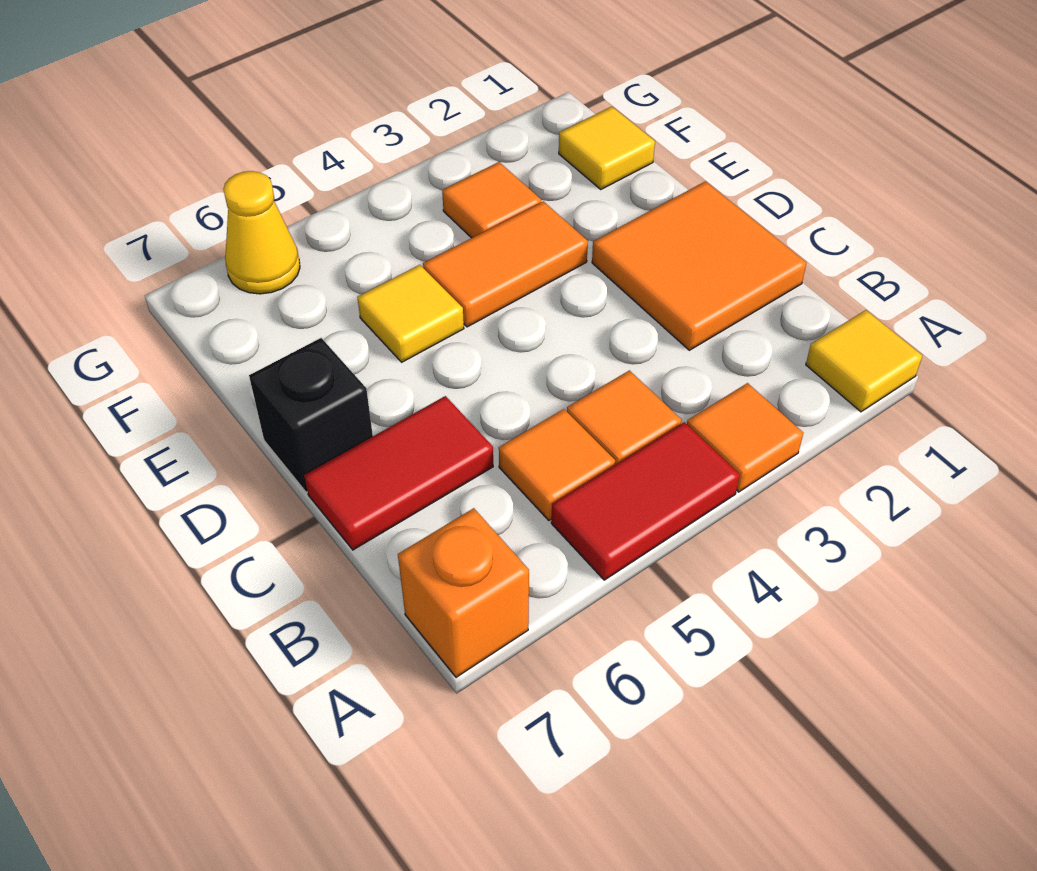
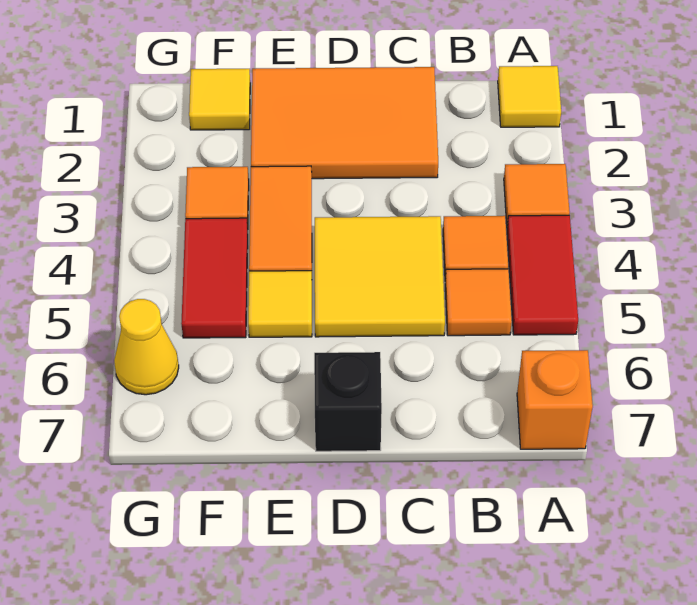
orange 2x2 tile [592,181,806,350] -> orange 2x3 tile [251,67,438,179]
none -> yellow 2x2 tile [315,216,445,337]
red 1x2 tile [304,396,493,550] -> red 1x2 tile moved to [181,218,248,338]

